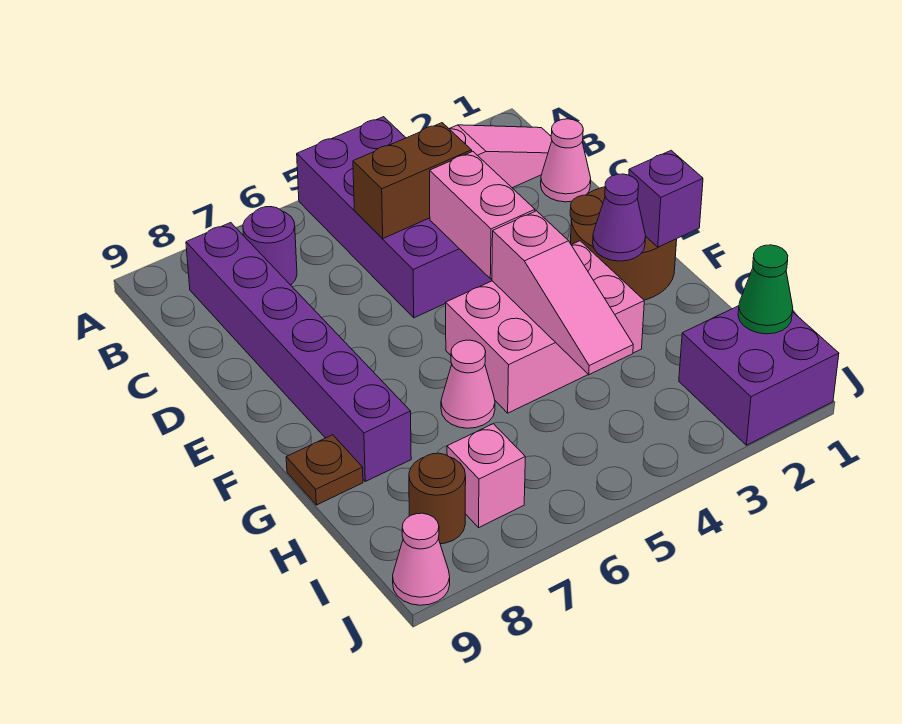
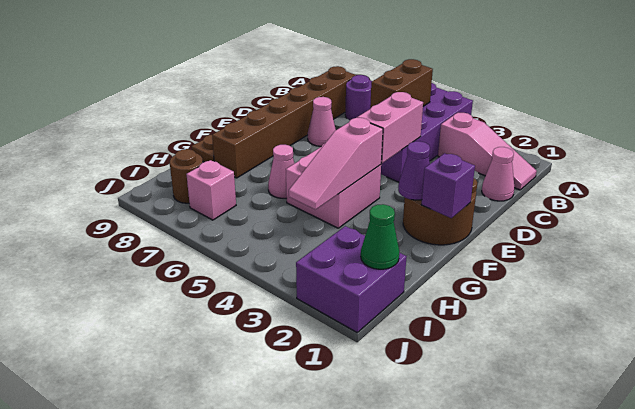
purple 1x6 brick [186,223,411,481] -> brown 1x6 brick [212,66,356,178]
brown 1x2 brick [353,123,472,238] -> brown 1x2 brick turned to [370,59,433,108]
pink 2x3 brick [446,241,644,413] -> pink 2x2 brick [286,144,381,228]
pink 1x1 cone [393,513,450,605] -> pink 1x1 cone moved to [308,97,336,146]

